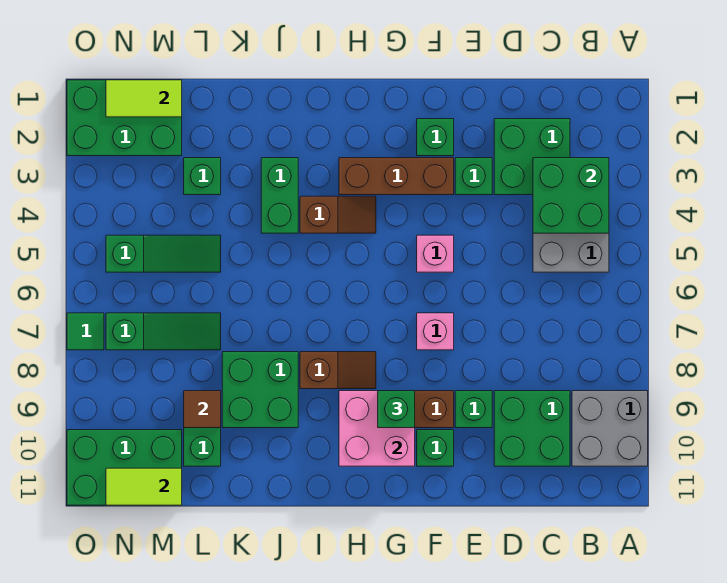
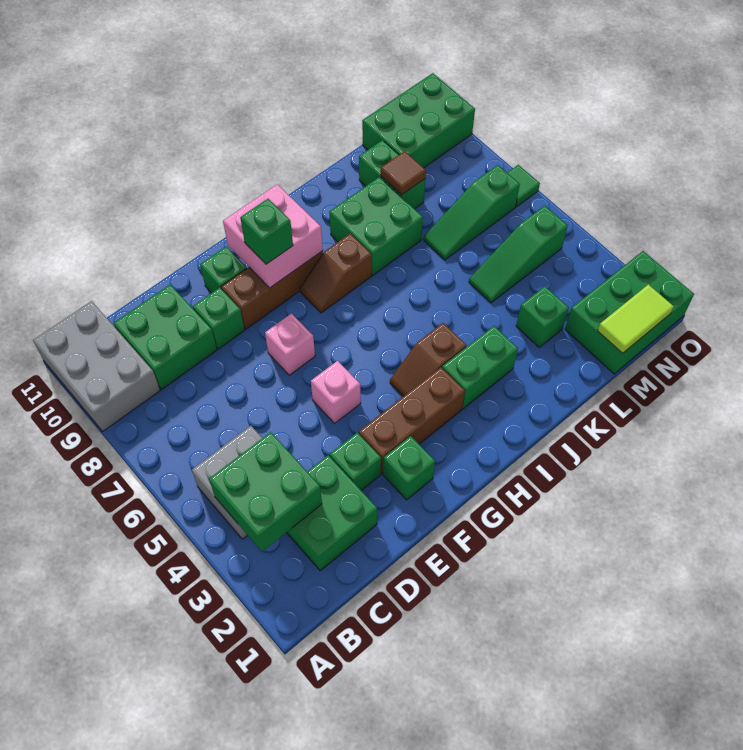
grey 2x2 brick [572,391,648,466] -> grey 2x3 brick [33,301,160,431]
green 1x2 brick [261,158,298,233] -> green 1x2 brick turned to [442,326,518,409]
lime 1x2 tile [106,468,182,505] -> none

